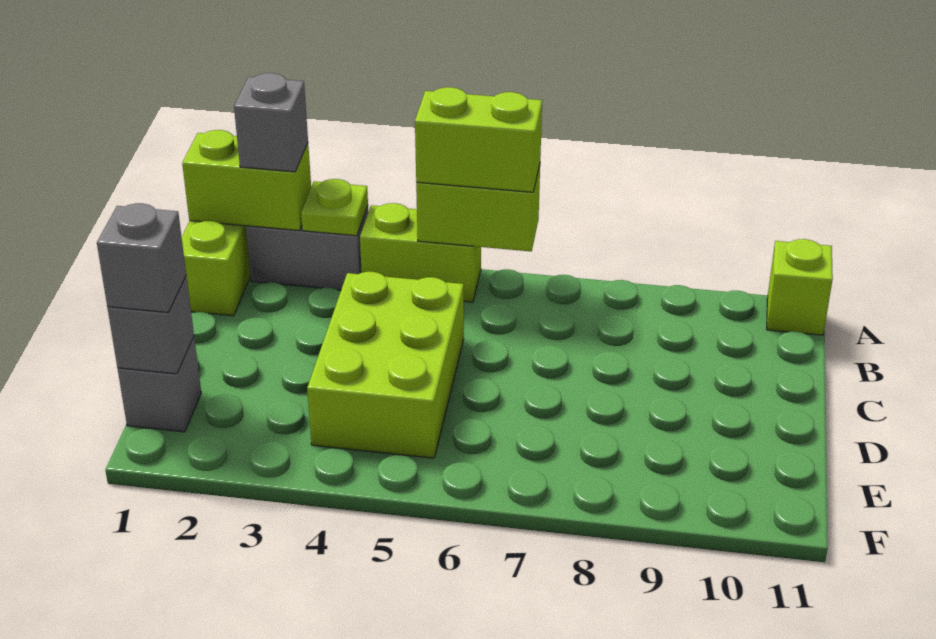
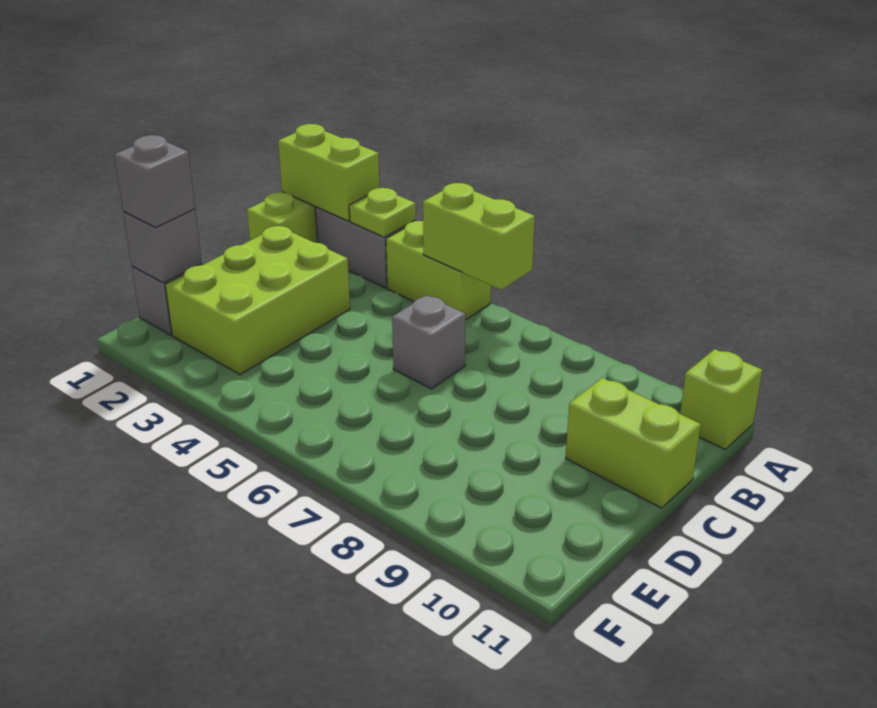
grey 1x1 brick [234,73,308,172] -> grey 1x1 brick moved to [392,295,466,389]
lime 1x2 brick [415,87,542,192] -> lime 1x2 brick moved to [566,378,701,508]
lime 2x3 brick [307,272,464,458] -> lime 2x3 brick moved to [165,226,350,375]

